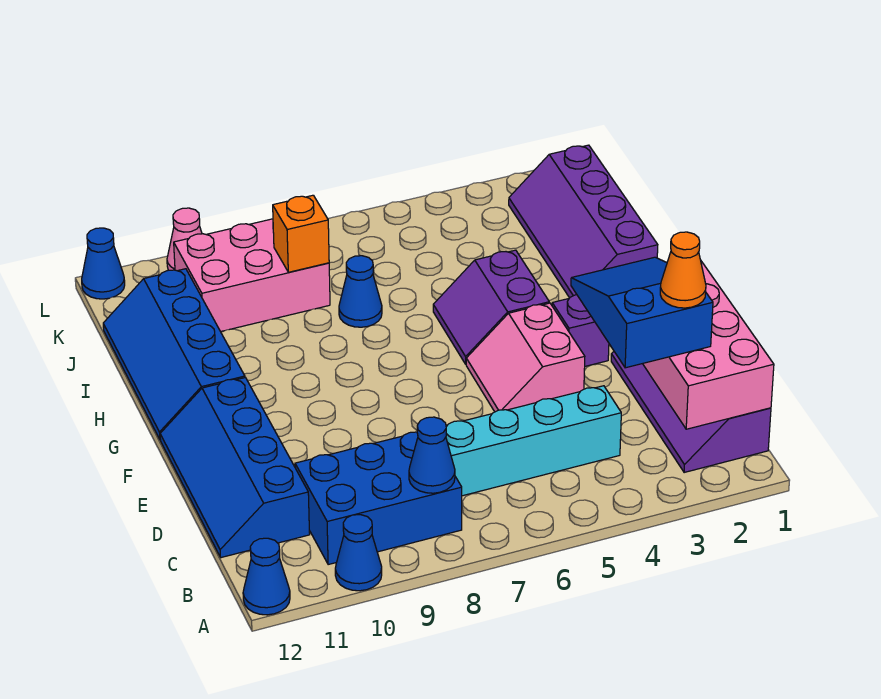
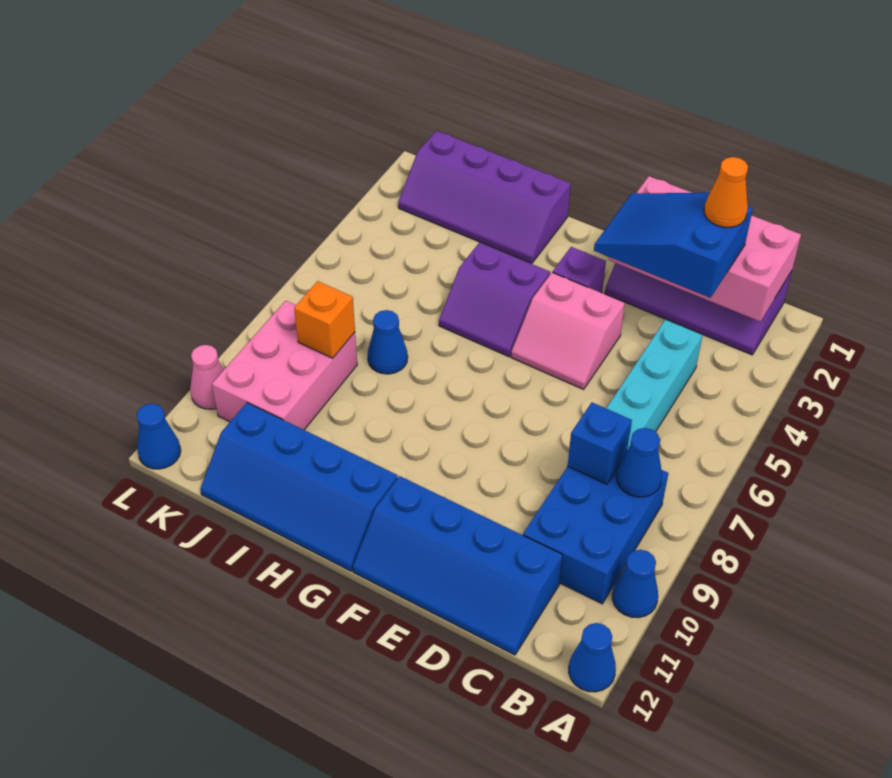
none -> blue 1x1 brick [568,403,632,484]

